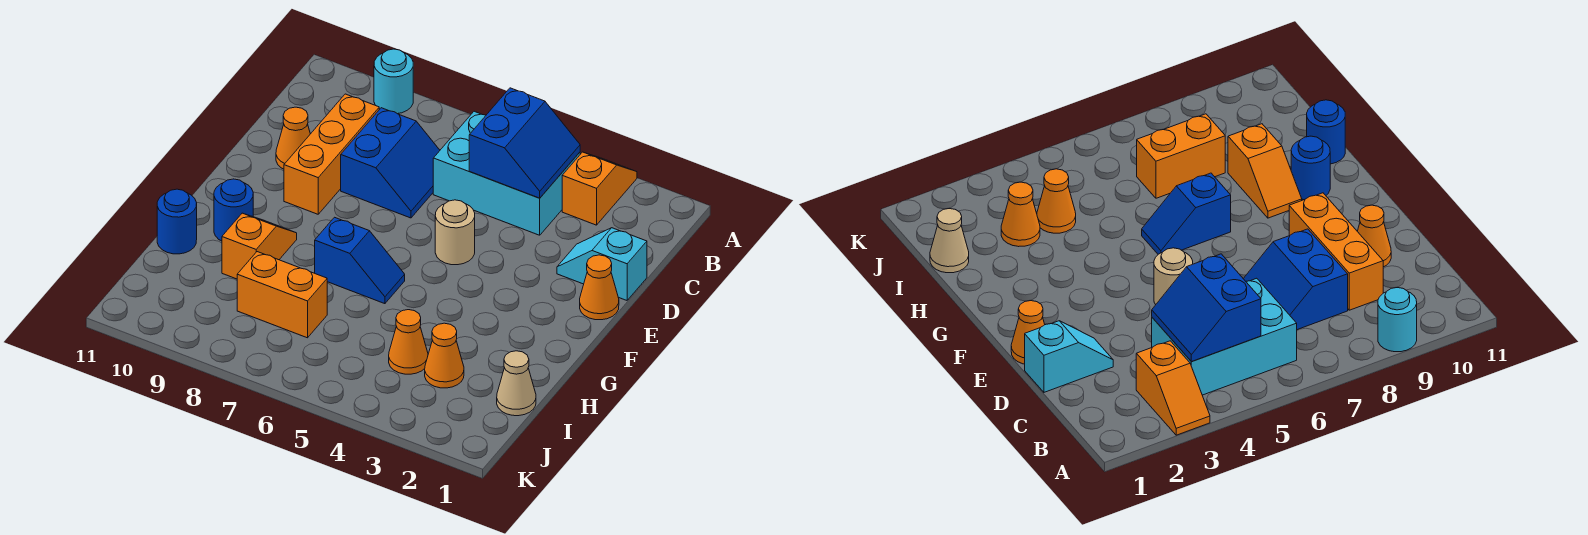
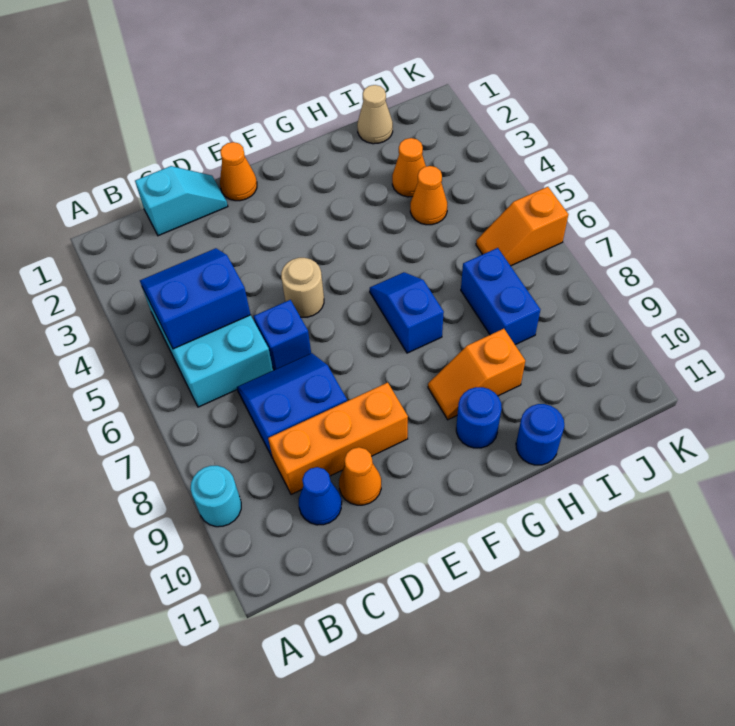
orange 1x2 slope [562,152,637,225] -> orange 1x2 slope moved to [476,187,568,266]
none -> blue 1x1 cone [299,467,342,525]
cyan 1x2 slope [557,228,647,300] -> cyan 1x2 slope turned to [135,166,228,236]
none -> blue 1x1 brick [254,300,311,370]
orange 1x2 brick [237,252,327,338] -> blue 1x2 brick [461,248,540,345]

